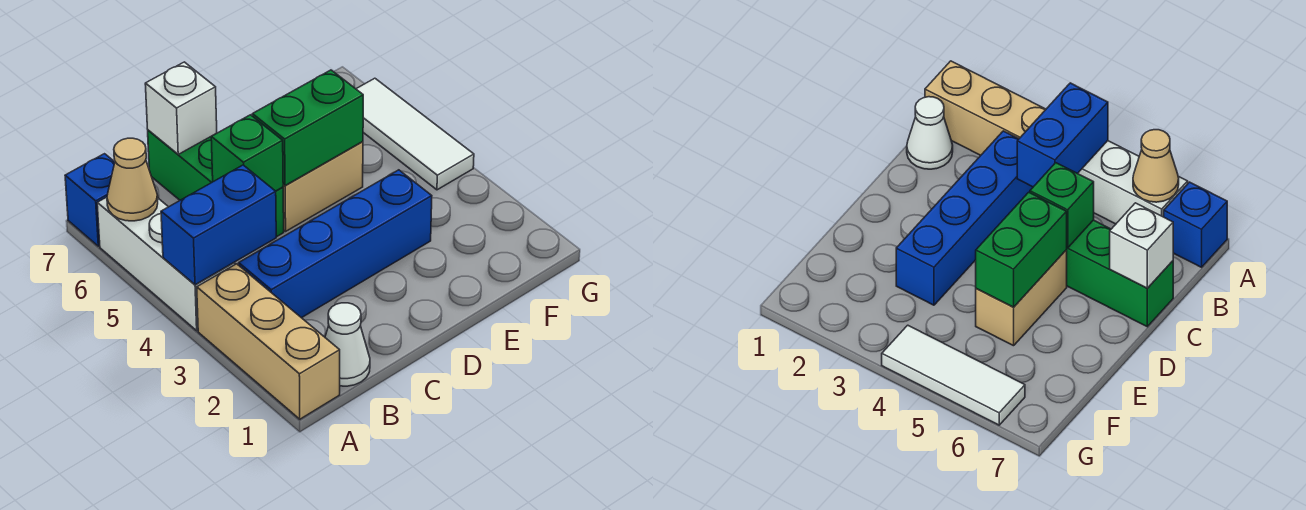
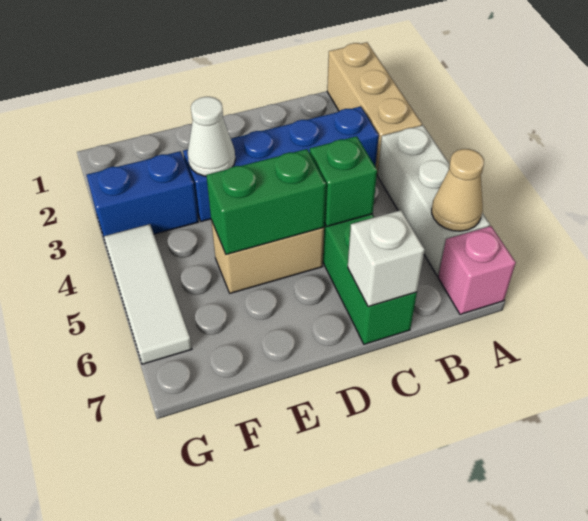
blue 1x2 brick [161,165,276,285] -> blue 1x2 brick moved to [87,151,198,240]
blue 1x1 brick [65,154,115,246] -> pink 1x1 brick [438,226,516,314]
white 1x1 cone [325,303,370,386] -> white 1x1 cone moved to [187,97,235,176]

